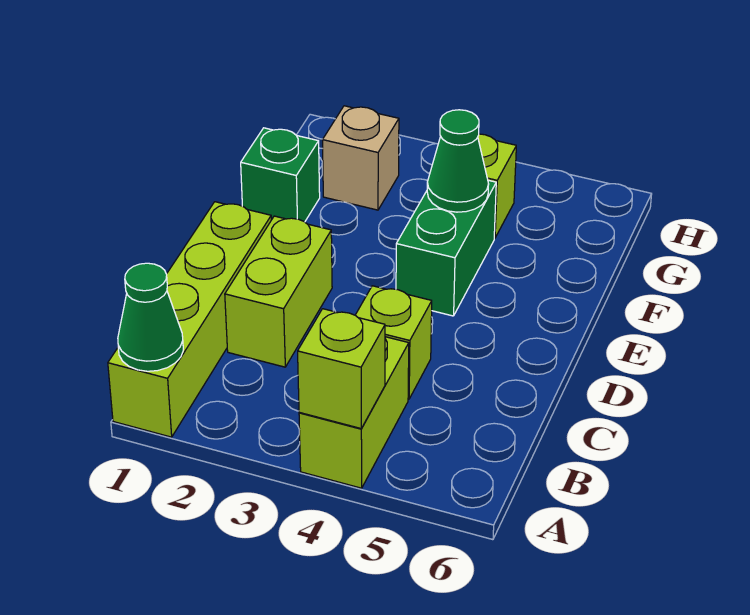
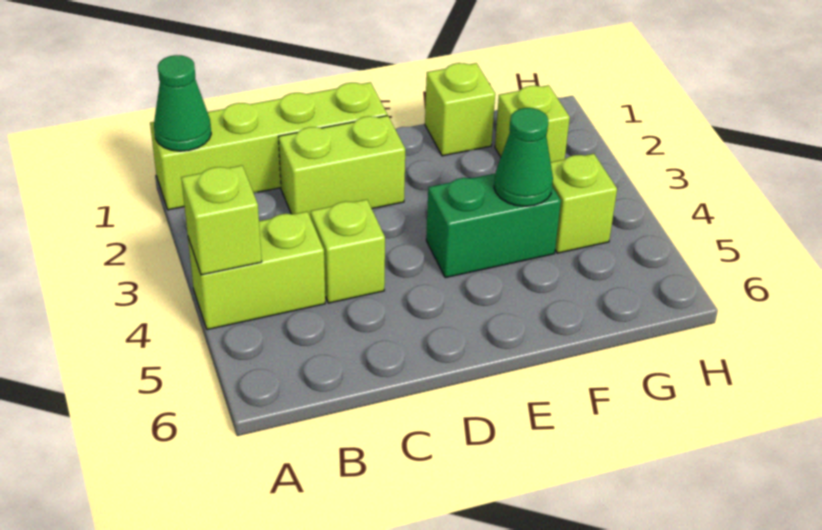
green 1x1 brick [241,128,320,222] -> lime 1x1 brick [425,63,495,156]
tan 1x1 brick [323,106,399,210] -> lime 1x1 brick [495,85,570,162]

